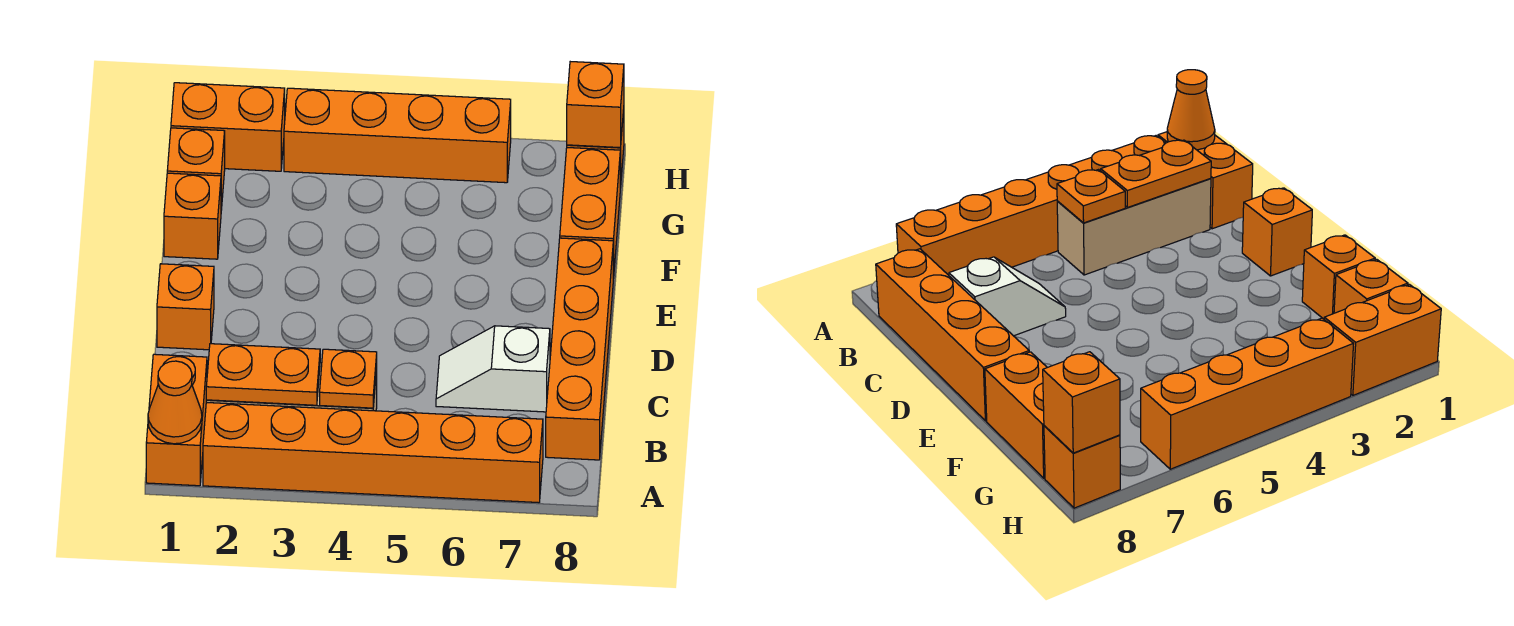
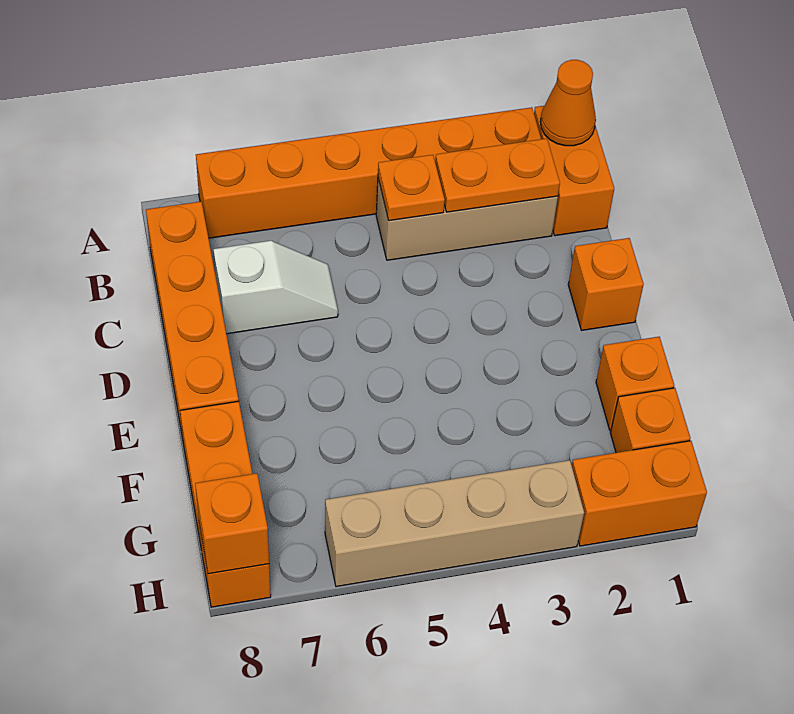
orange 1x4 brick [284,88,511,183] -> tan 1x4 brick [325,460,584,587]

